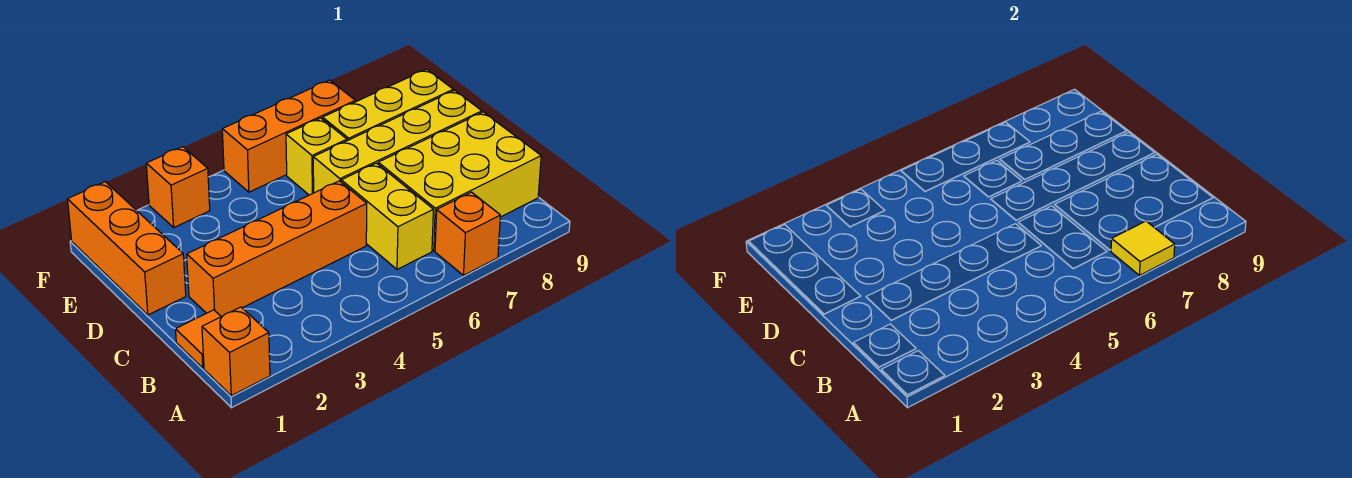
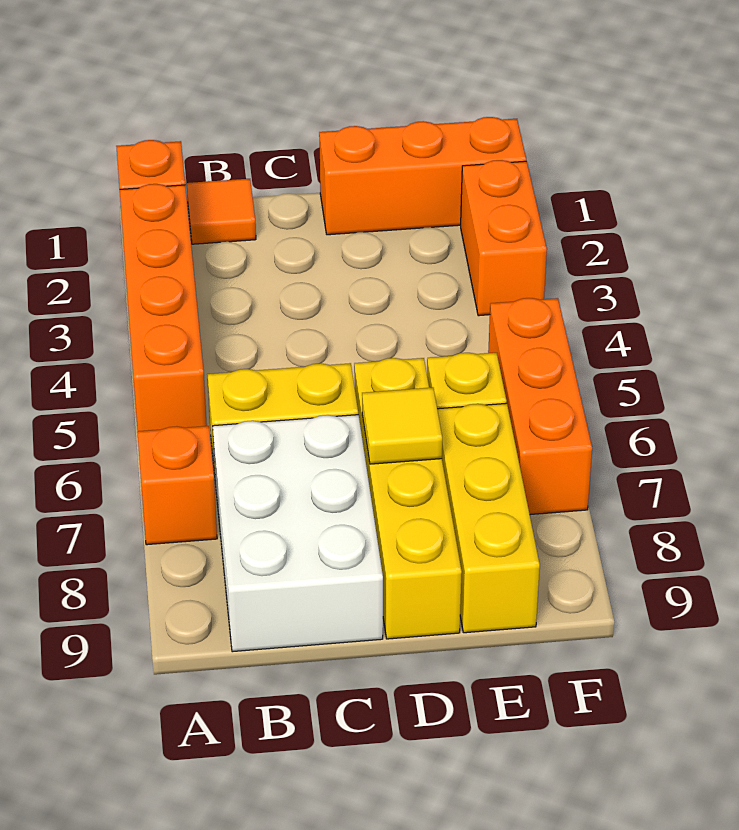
yellow 1x1 tile [1111,221,1175,275] -> yellow 1x1 tile moved to [362,388,442,464]
yellow 2x3 brick [378,112,541,251] -> white 2x3 brick [213,415,383,652]
orange 1x4 brick [187,181,367,317] -> orange 1x4 brick moved to [120,184,207,431]
orange 1x1 brick [146,147,210,227] -> orange 1x2 brick [461,160,547,316]

